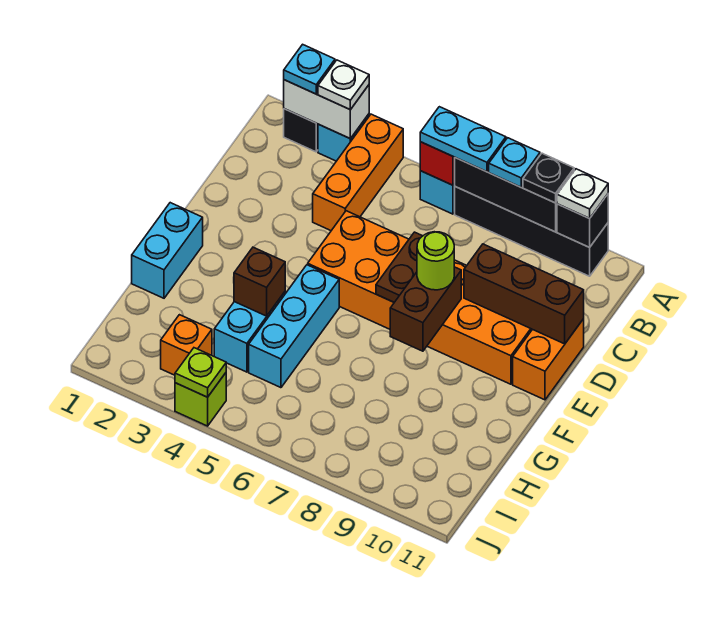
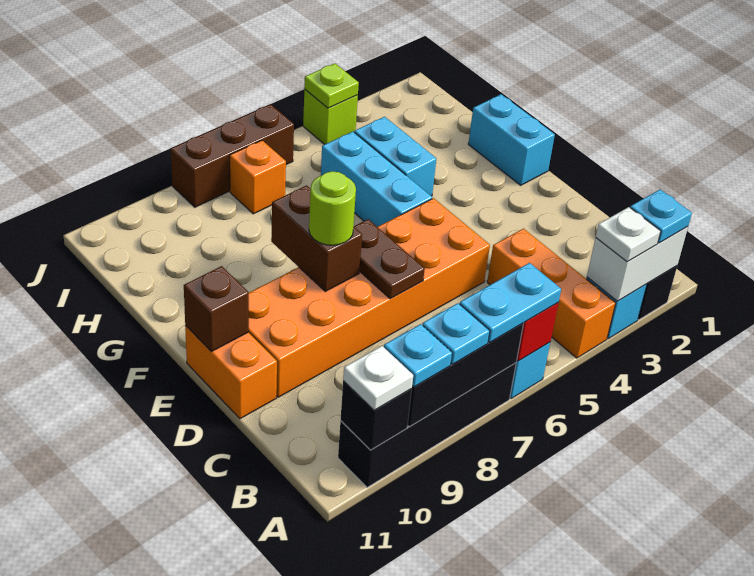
black 1x1 plate [523,153,574,203] -> cyan 1x1 plate [384,324,452,387]
brown 1x3 brick [464,244,584,344] -> brown 1x3 brick moved to [171,104,294,207]
brown 1x1 brick [234,247,285,316] -> brown 1x1 brick moved to [184,266,249,352]
orange 1x1 brick [161,315,212,375] -> orange 1x1 brick moved to [230,140,286,214]

